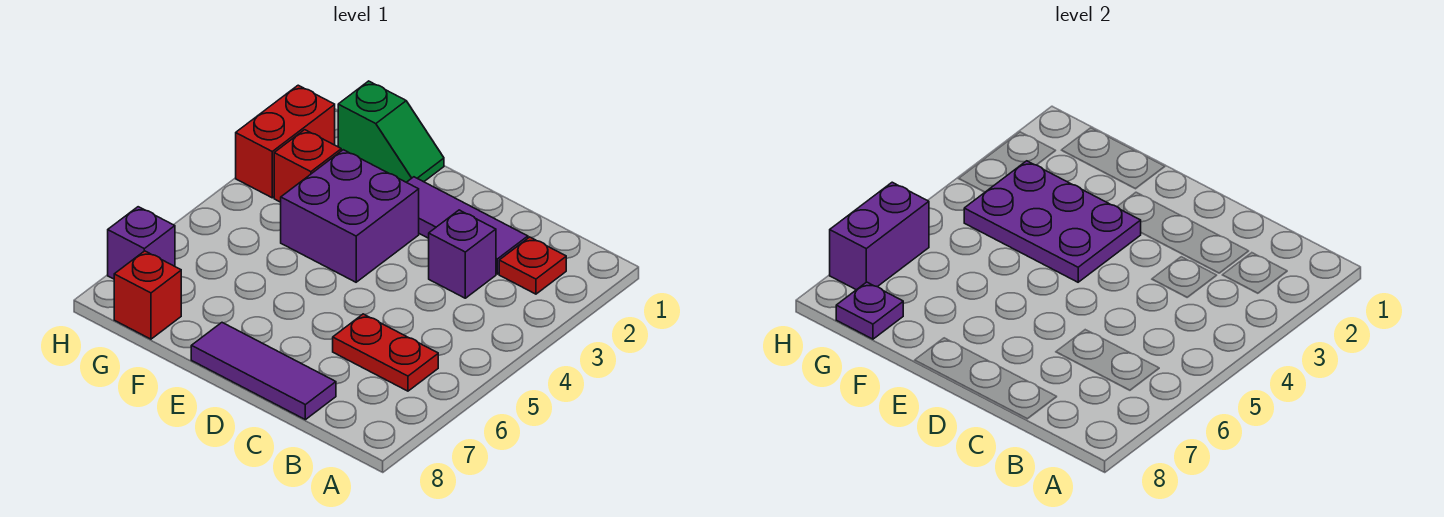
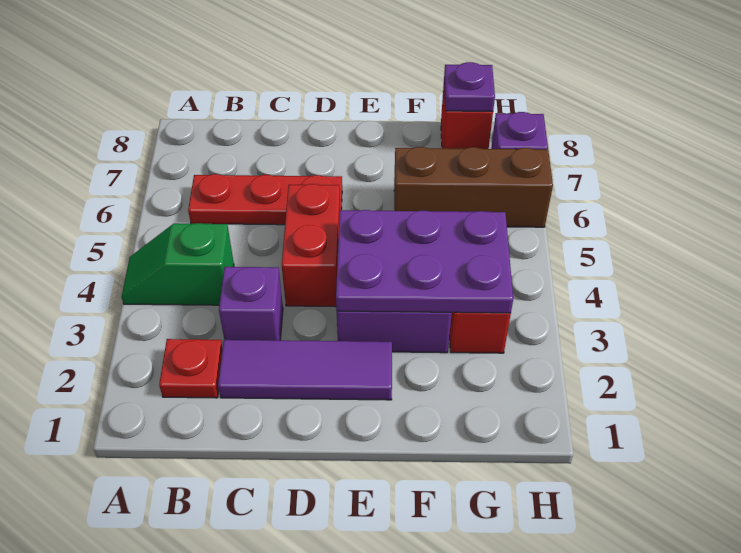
red 1x2 plate [333,314,438,391] -> red 1x3 plate [188,174,342,225]
purple 1x3 tile [191,323,336,420] -> none
green 1x2 slope [338,81,444,182] -> green 1x2 slope moved to [122,223,234,305]
none -> brown 1x3 brick [394,147,553,227]
red 1x2 brick [236,85,335,198] -> red 1x2 brick moved to [282,184,340,307]
purple 1x2 brick [830,182,929,290] -> none

